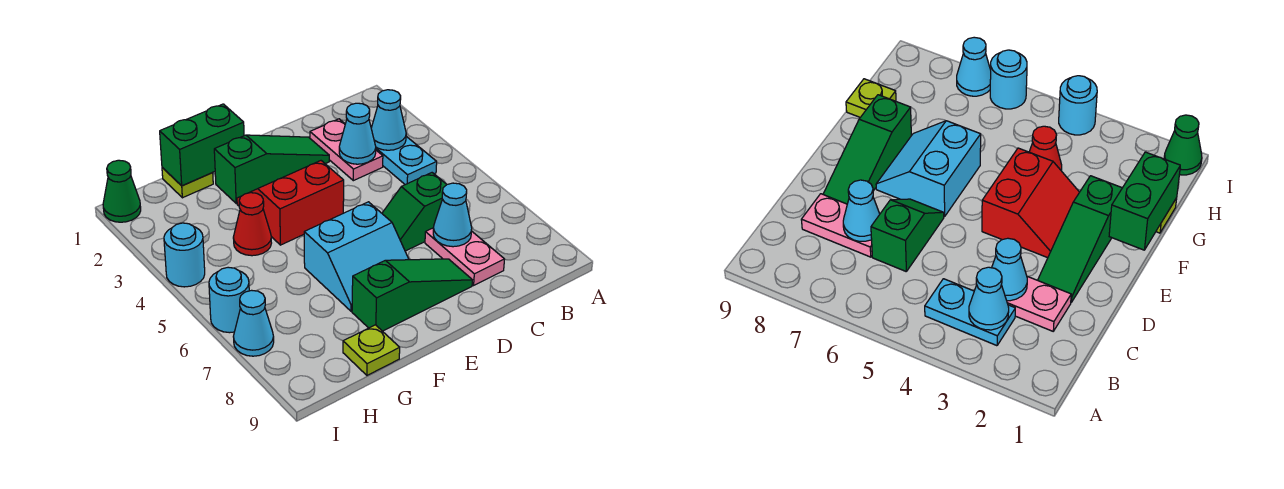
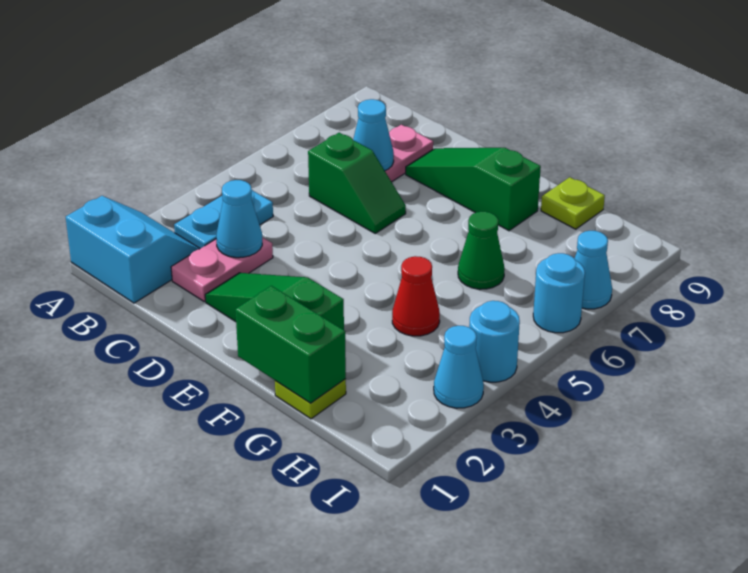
cyan 1x1 cone [371,90,406,150] -> cyan 1x1 cone moved to [434,326,484,408]
red 2x2 slope [237,161,344,245] -> none
cyan 2x2 slope [304,202,409,311] -> cyan 2x2 slope moved to [66,196,200,303]
green 1x1 cone [103,160,141,222] -> green 1x1 cone moved to [458,212,505,289]

